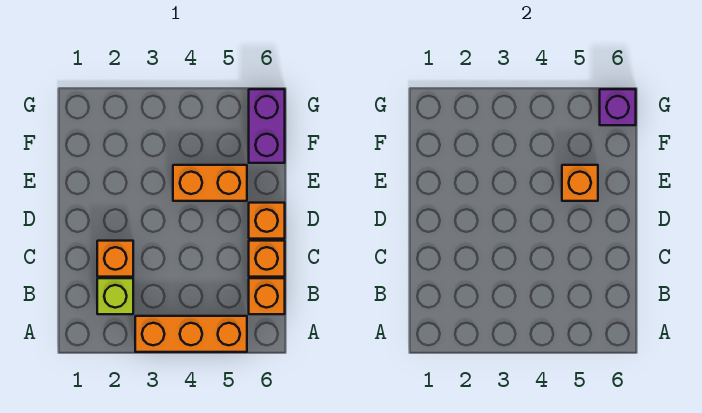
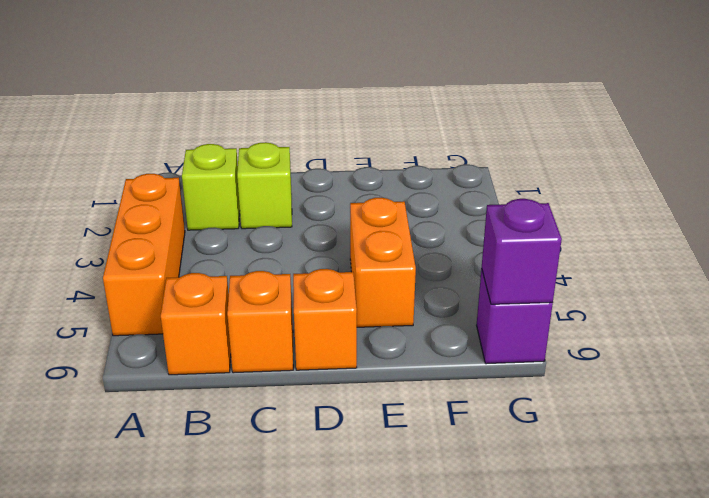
orange 1x1 brick [97,241,133,277] -> lime 1x1 brick [237,142,292,229]
orange 1x1 brick [562,165,598,201] -> none
purple 1x2 brick [249,89,285,163] -> purple 1x1 brick [477,268,553,364]

